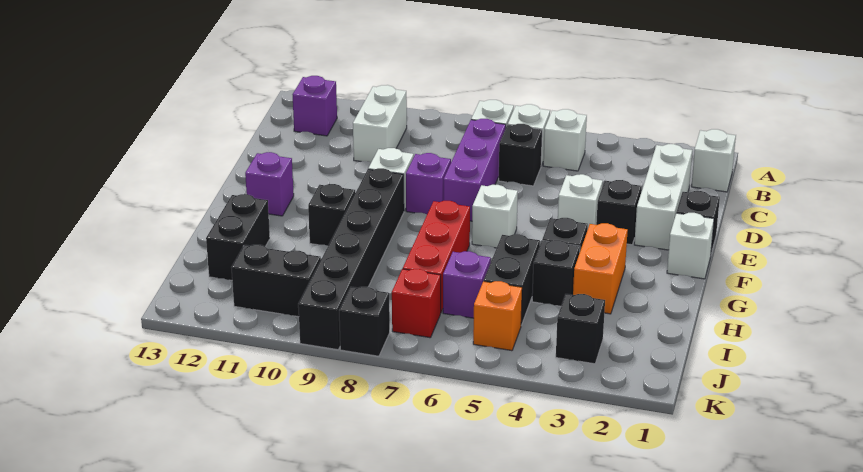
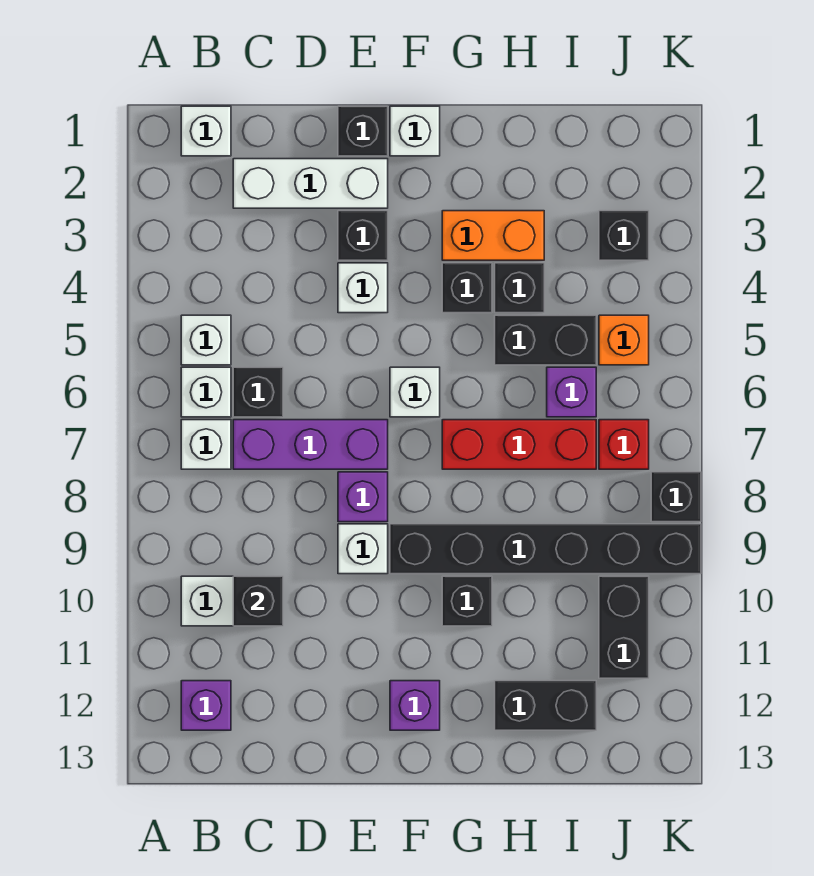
none -> black 1x1 brick [233,576,283,626]

